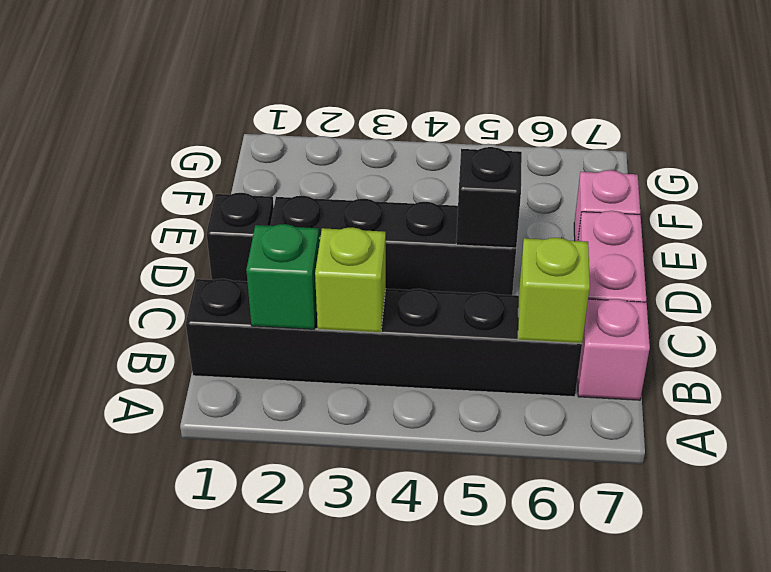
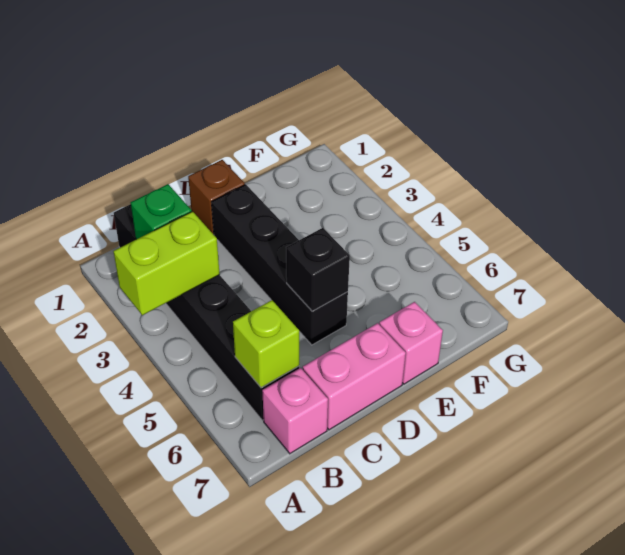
lime 1x1 brick [315,227,386,333] -> lime 1x2 brick [114,212,220,315]
black 1x1 brick [206,193,274,282] -> brown 1x1 brick [188,160,245,235]

